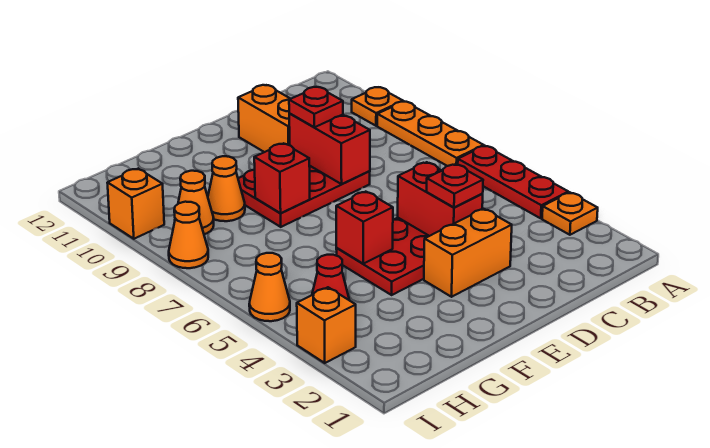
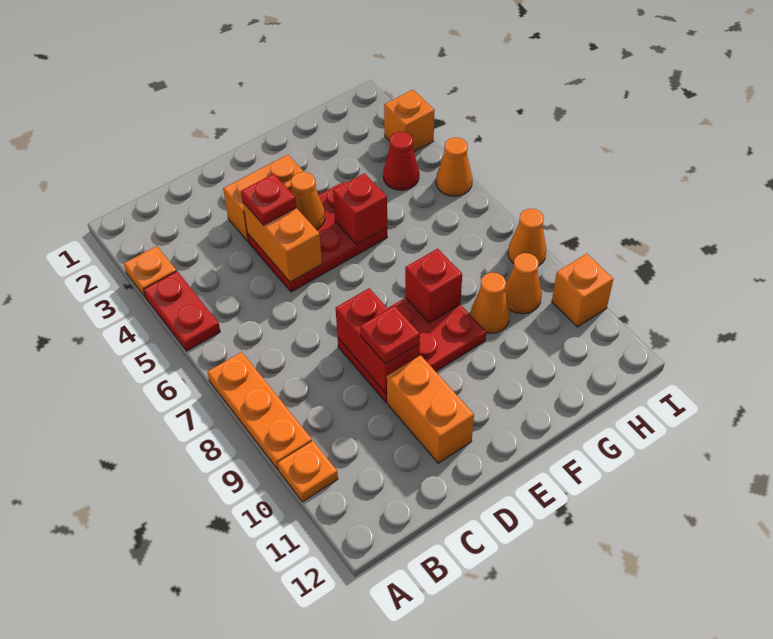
red 1x3 plate [458,146,568,218] -> red 1x2 plate [144,271,220,351]
red 1x2 brick [398,162,483,236] -> orange 1x2 brick [243,203,322,282]
none -> orange 1x1 cone [291,172,325,230]

